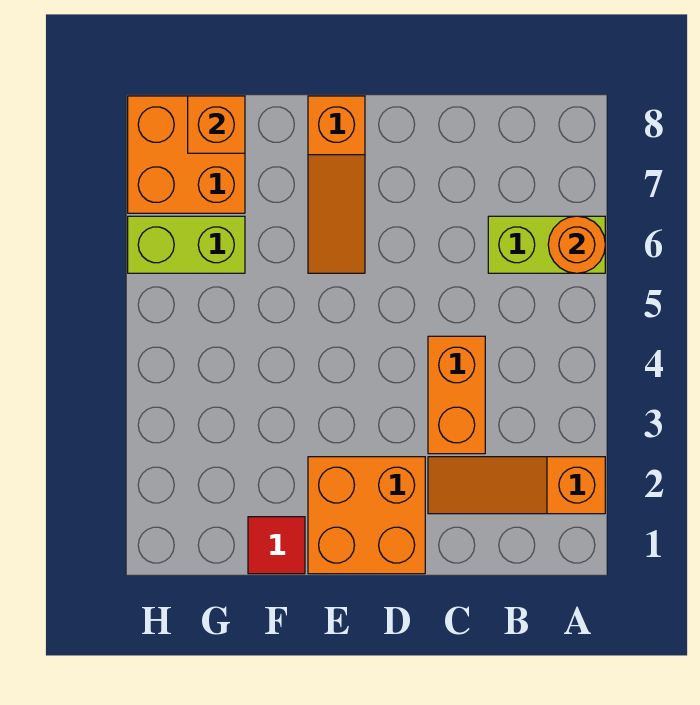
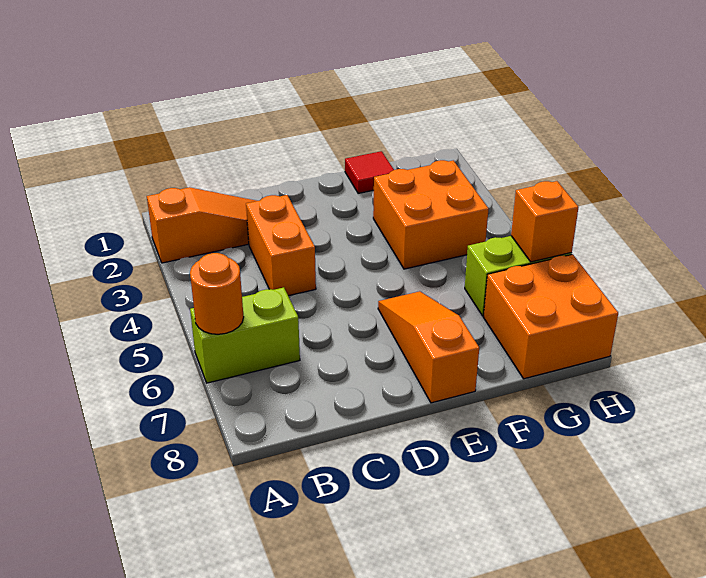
orange 2x2 brick [308,457,425,574] -> orange 2x2 brick moved to [373,160,489,269]
orange 1x1 brick [188,96,245,153] -> orange 1x1 brick moved to [511,181,579,262]

